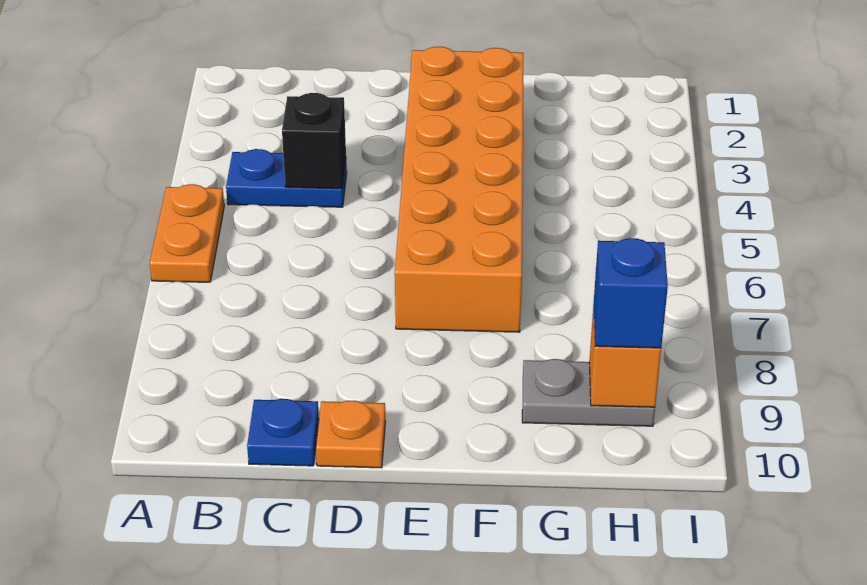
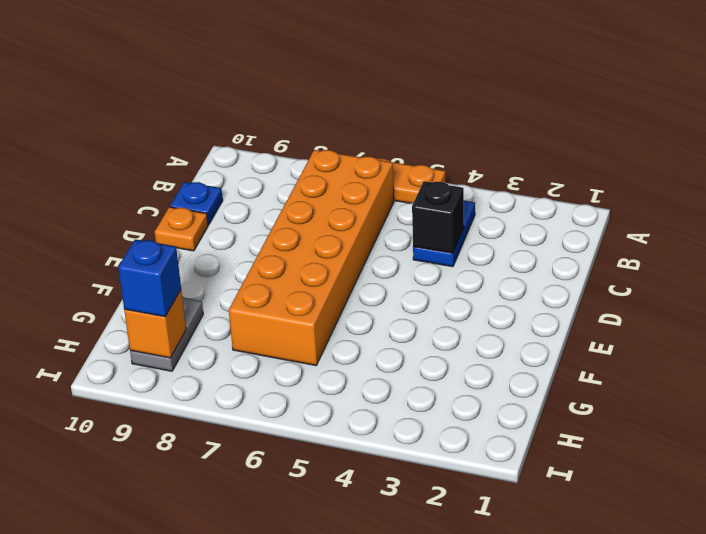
orange 2x6 brick [395,47,523,332] -> orange 2x6 brick turned to [229,150,394,365]

